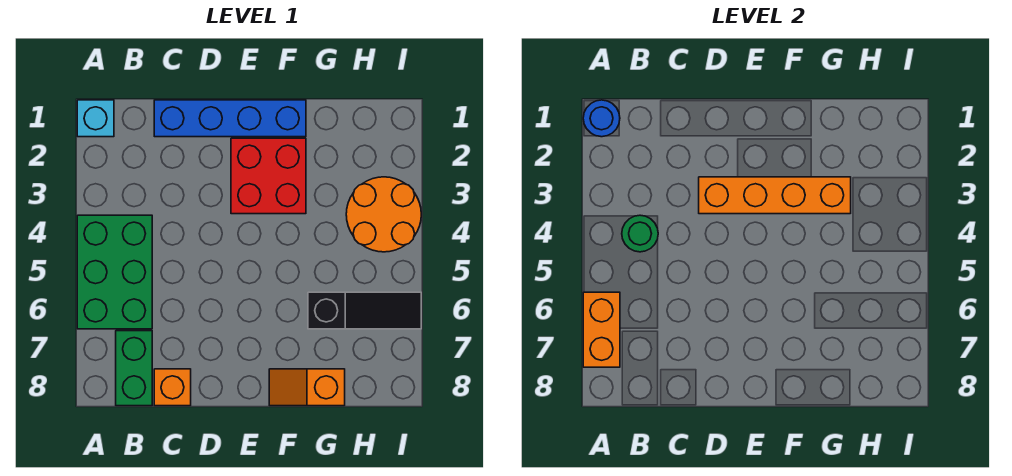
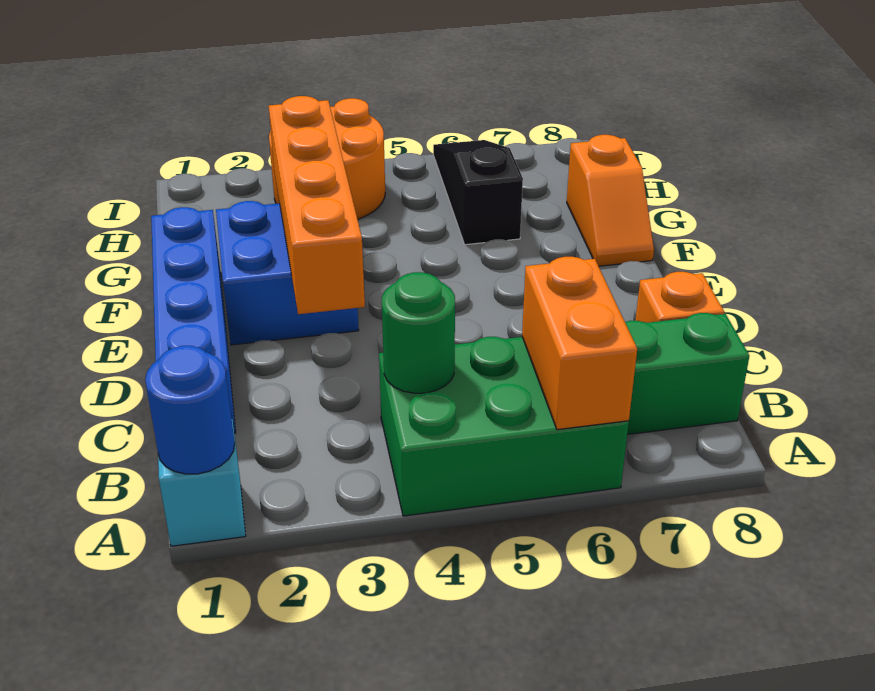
orange 1x2 brick [583,292,620,367] -> orange 1x2 brick turned to [522,257,637,430]
red 2x2 brick [231,138,306,214] -> blue 2x2 brick [216,201,359,345]

